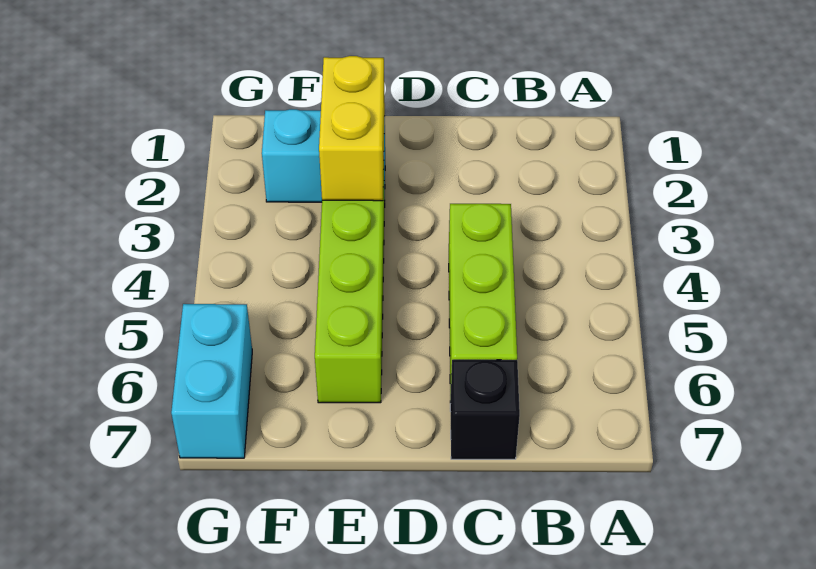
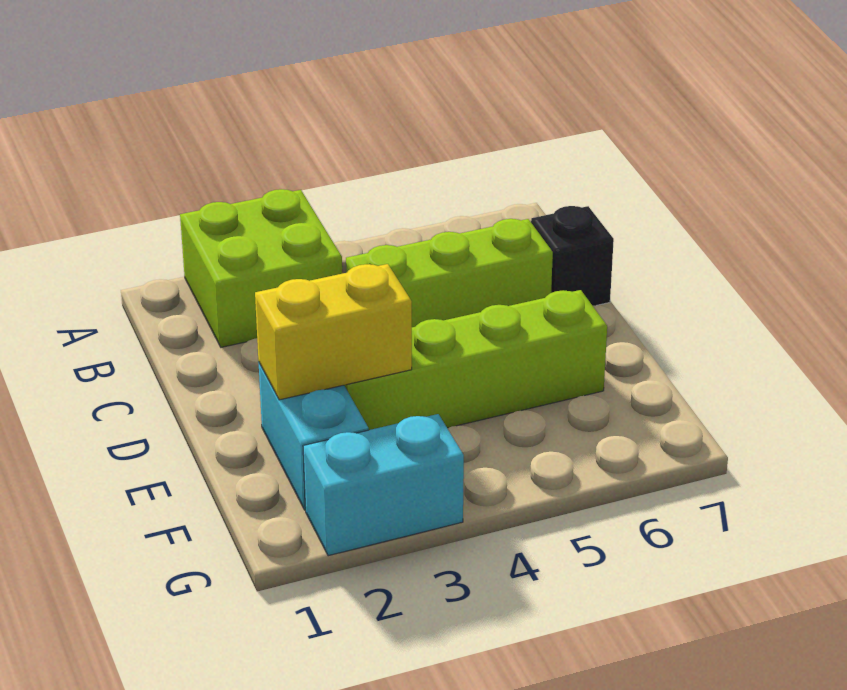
none -> lime 2x2 brick [180,189,342,347]
cyan 1x2 brick [171,304,252,458] -> cyan 1x2 brick moved to [303,414,464,556]

